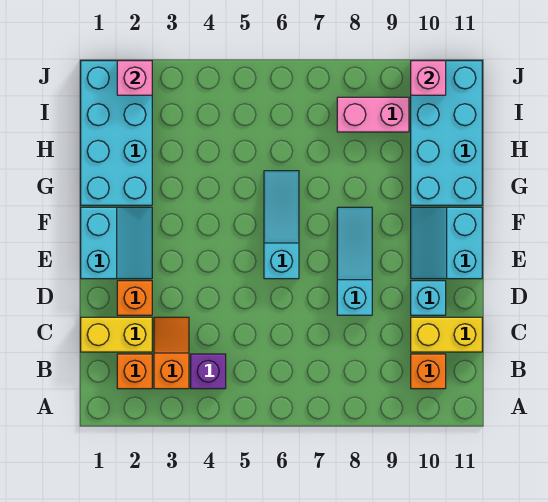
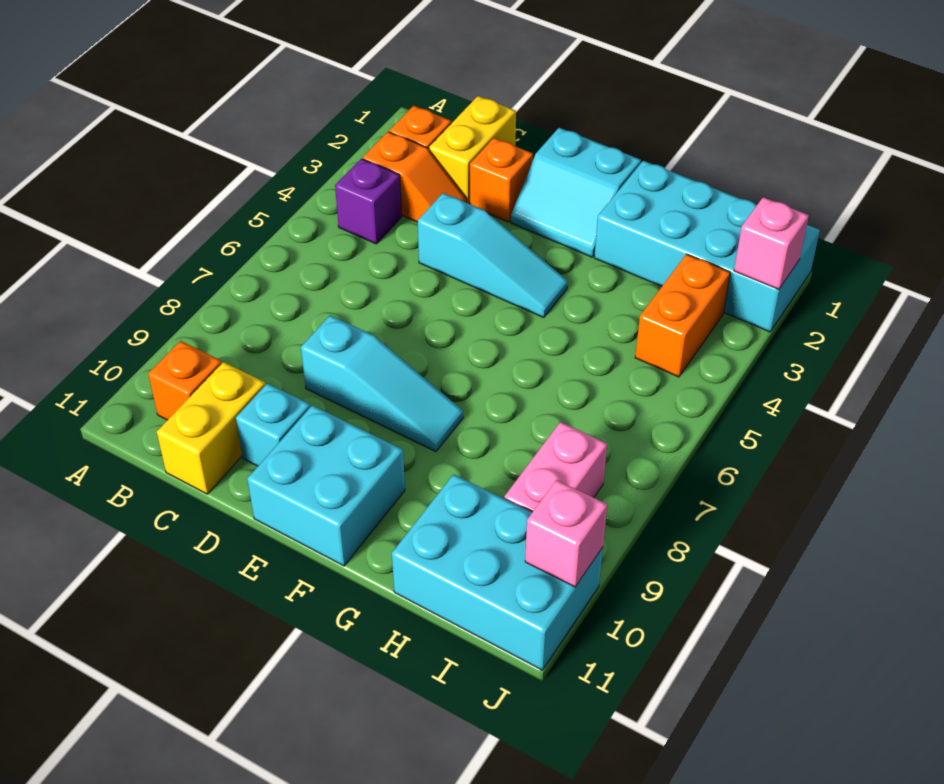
cyan 1x3 slope [264,171,299,279] -> cyan 1x3 slope moved to [418,193,568,318]
cyan 2x2 slope [411,207,482,279] -> cyan 2x2 brick [247,405,405,566]
cyan 2x4 brick [411,61,482,205] -> cyan 2x3 brick [392,474,603,670]
none -> orange 1x2 brick [635,254,730,377]

